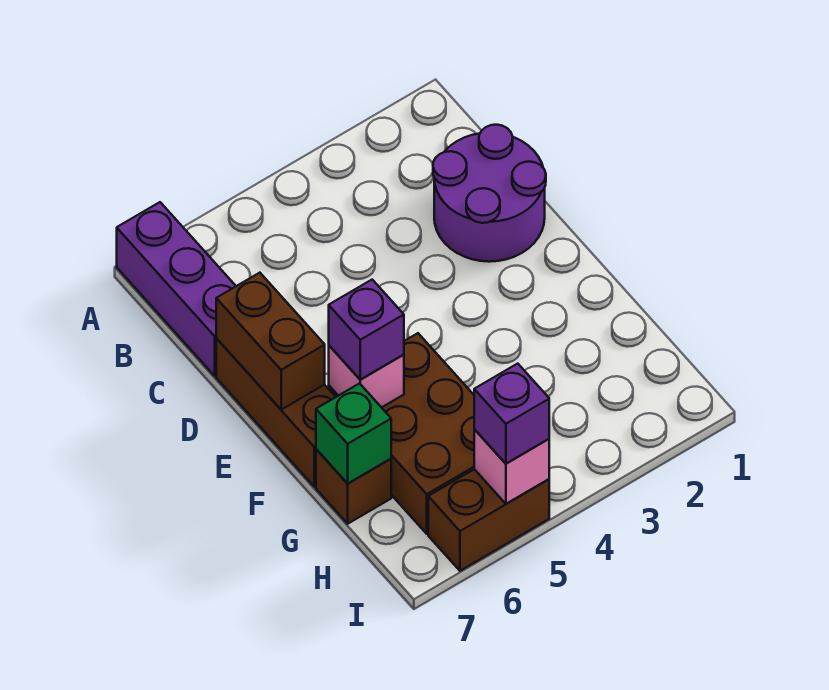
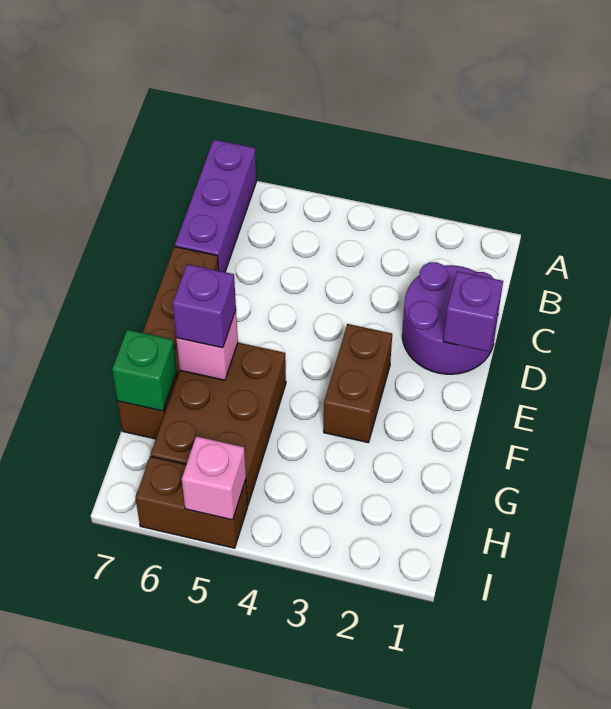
brown 1x2 brick [216,273,325,410] -> brown 1x2 brick moved to [324,324,392,443]
purple 1x1 brick [474,364,549,464] -> purple 1x1 brick moved to [443,271,503,352]

